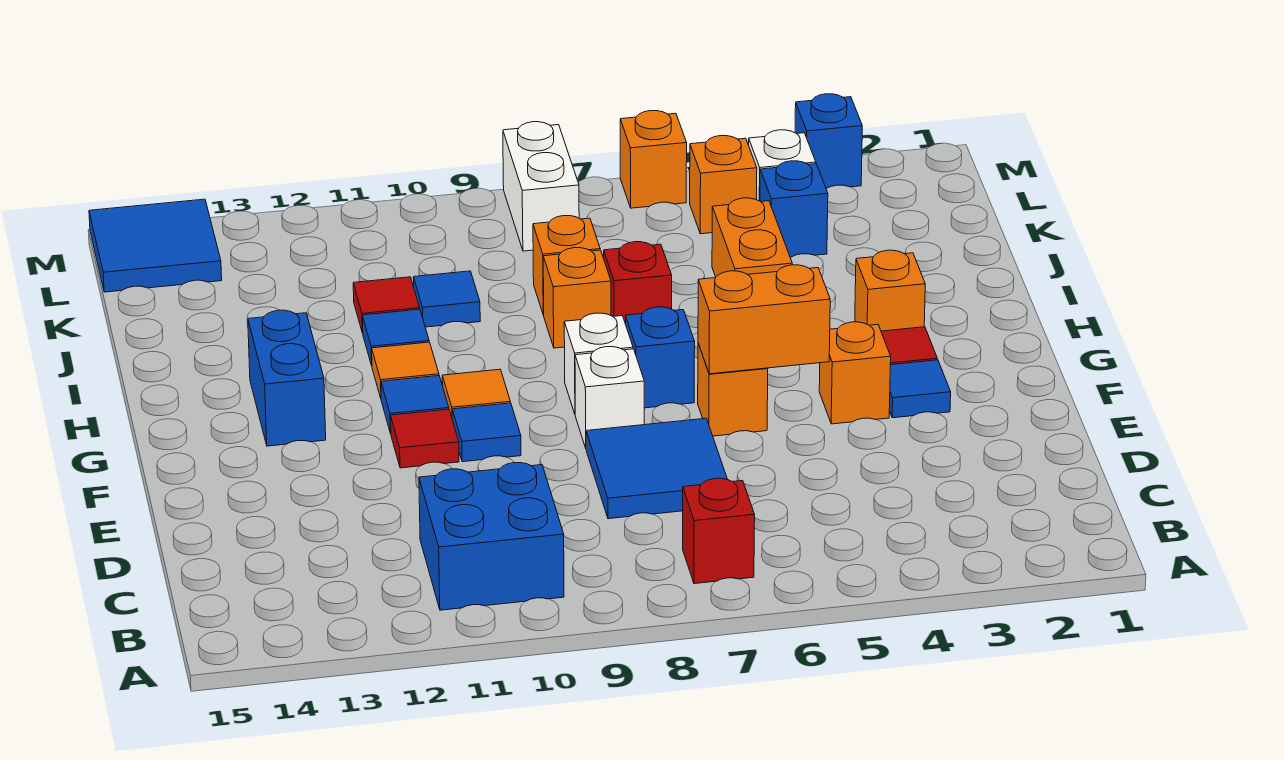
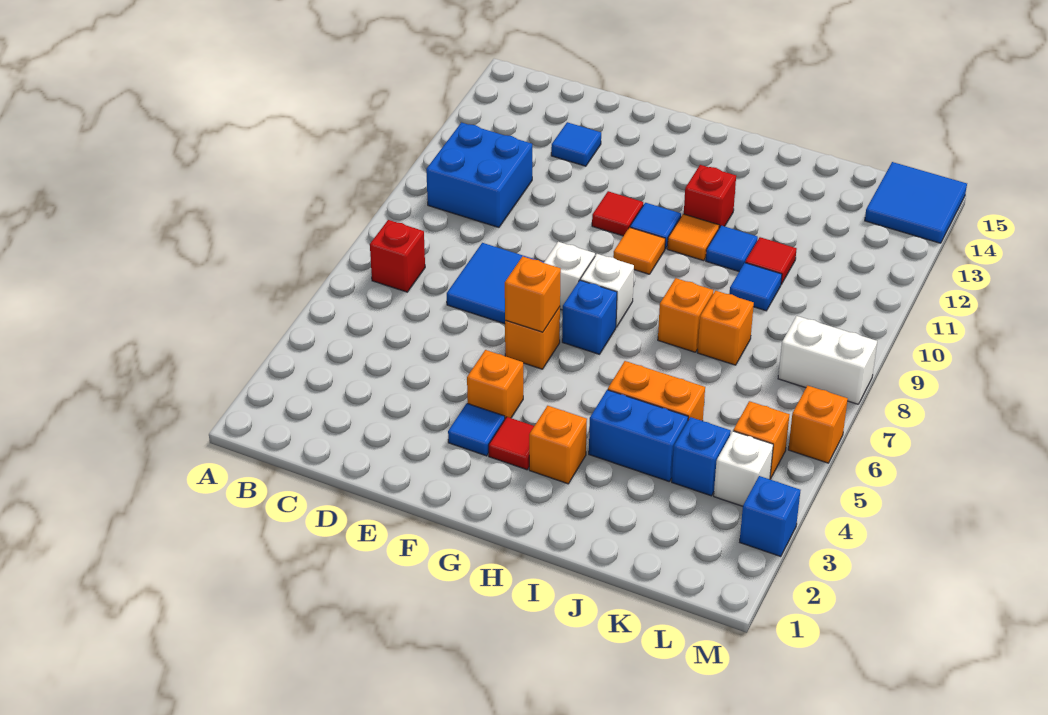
orange 1x2 brick [698,265,830,374] -> orange 1x1 brick [505,256,561,332]
blue 1x1 tile [452,403,521,462] -> blue 1x1 tile moved to [551,122,601,166]
blue 1x2 brick [248,310,326,446] -> blue 1x2 brick moved to [589,390,688,482]
red 1x1 brick [604,242,672,324] -> red 1x1 brick moved to [684,165,736,228]

